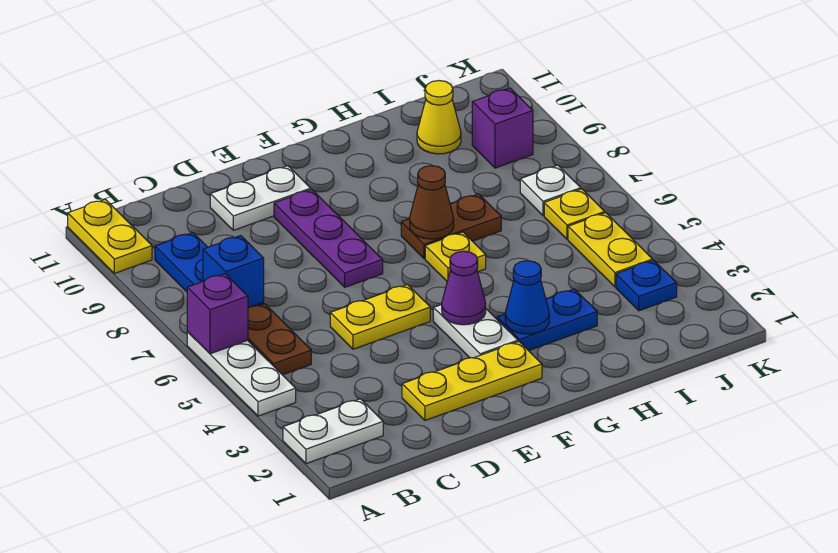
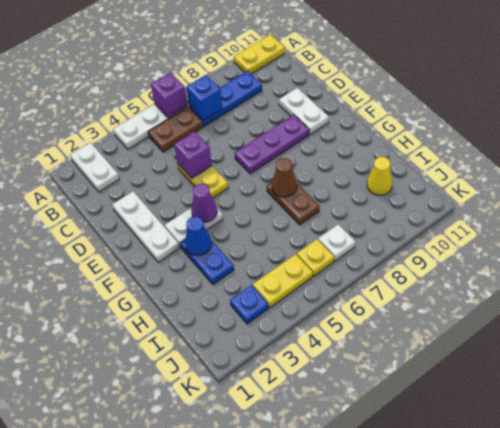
yellow 1x3 plate [402,342,542,420] -> white 1x3 plate [112,191,179,262]
yellow 1x1 plate [425,232,486,281] -> none
purple 1x1 brick [472,88,533,168] -> purple 1x1 brick moved to [174,132,212,178]

